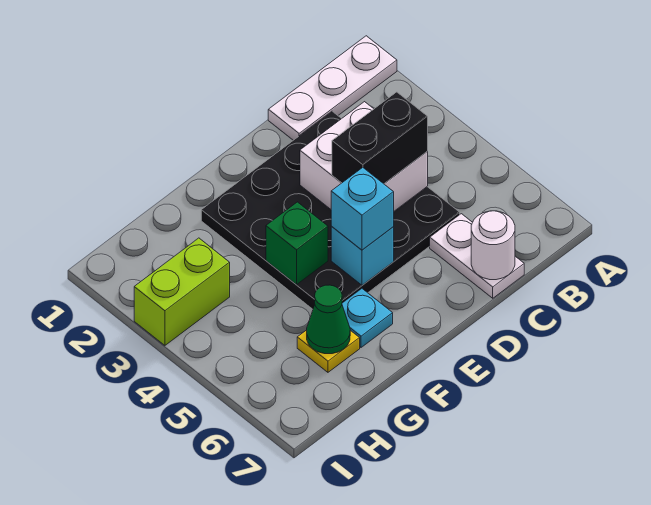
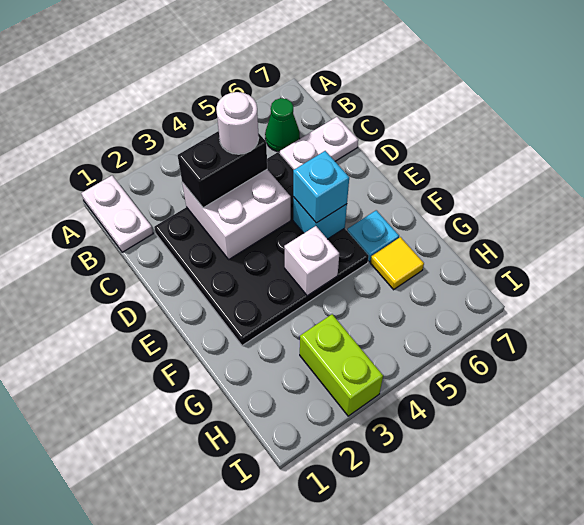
white 1x3 plate [268,36,397,140] -> white 1x2 plate [81,176,153,252]
black 1x2 brick [332,92,428,184] -> black 1x2 brick turned to [178,131,267,208]
white 1x1 round brick [471,211,515,280] -> white 1x1 round brick moved to [216,92,259,154]
green 1x1 brick [266,202,328,285] -> white 1x1 brick [284,226,339,296]
yellow 1x1 plate [297,330,360,372] -> yellow 1x1 tile [370,237,424,290]
green 1x1 cone [307,285,350,354] -> green 1x1 cone moved to [265,98,300,152]

